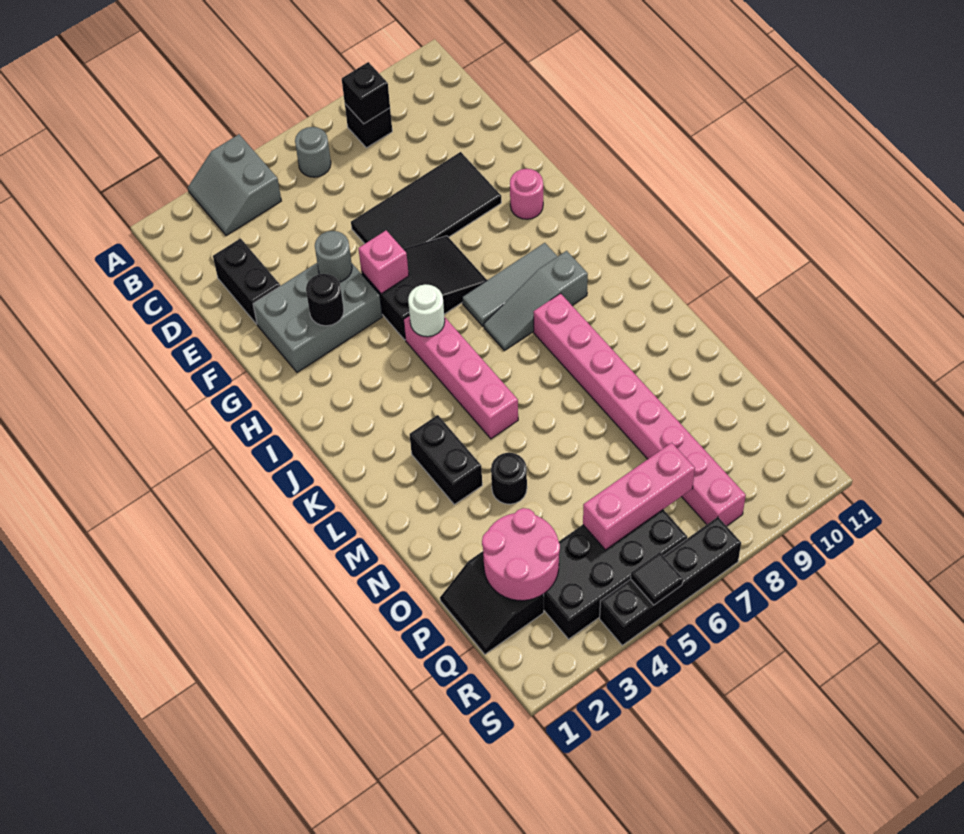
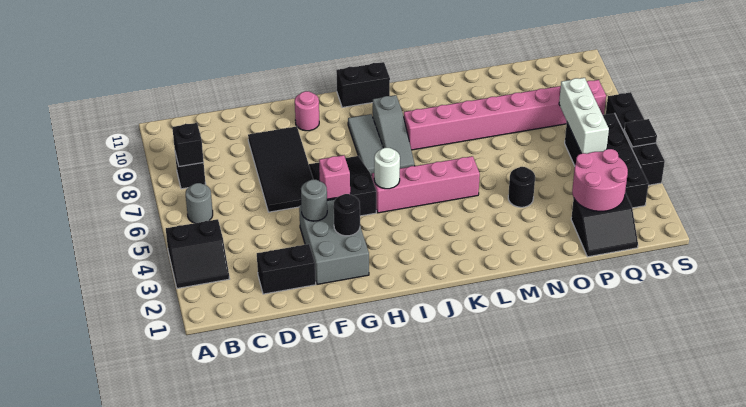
grey 2x2 slope [188,134,281,236] -> black 2x2 slope [166,219,229,288]
black 1x2 brick [410,415,482,504] -> black 1x2 brick moved to [336,62,390,107]
pink 1x3 brick [583,443,695,550] -> white 1x3 brick [559,78,609,154]

